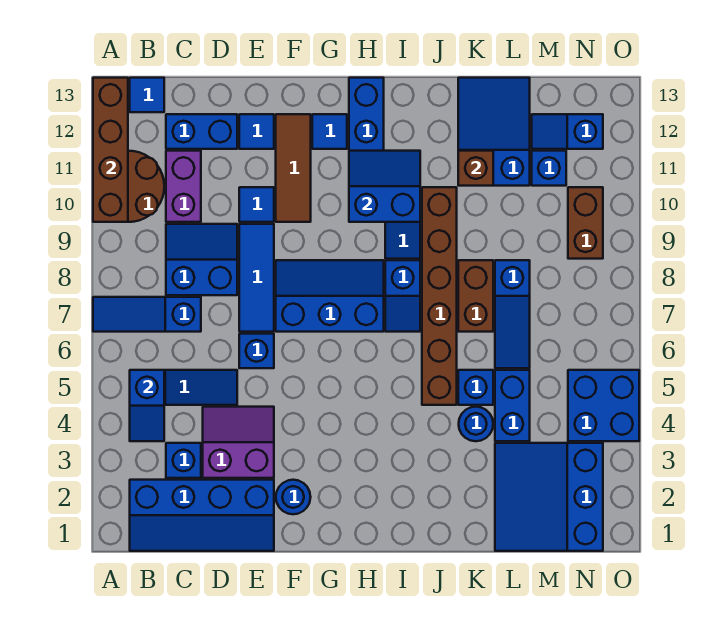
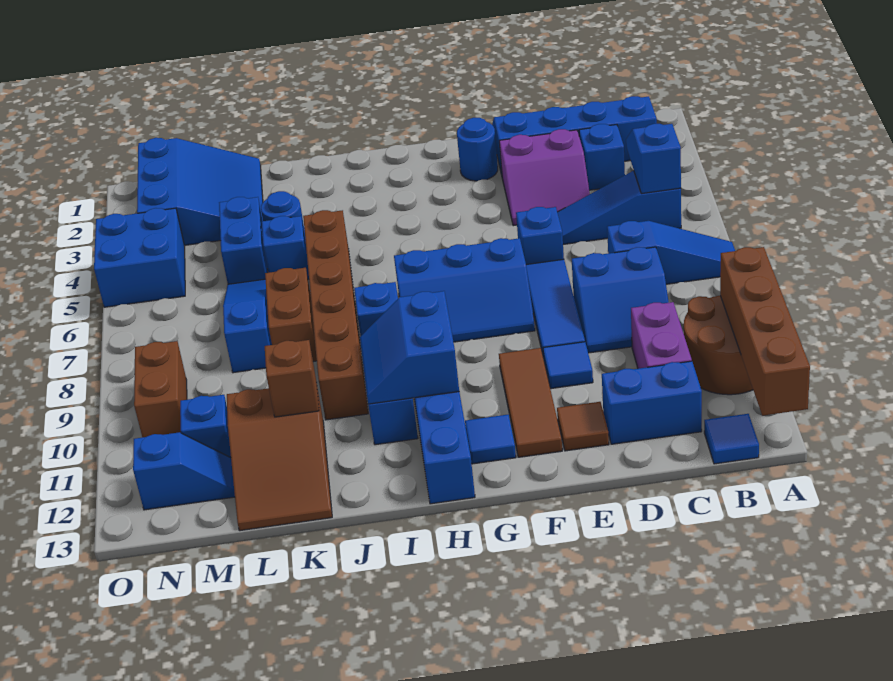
blue 1x1 tile [239,114,274,149] -> brown 1x1 tile [557,402,609,451]
blue 2x2 slope [349,151,420,222] -> blue 2x2 slope turned to [360,291,459,404]
blue 2x3 slope [458,78,530,186] -> brown 2x3 slope [227,388,332,531]

